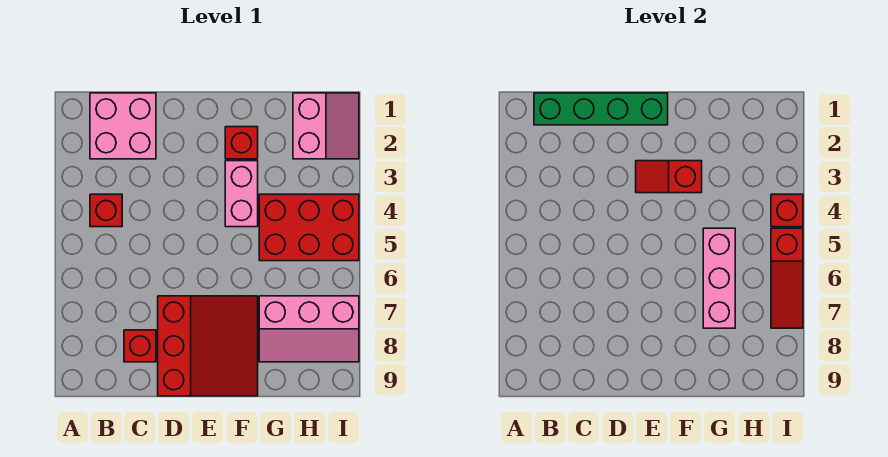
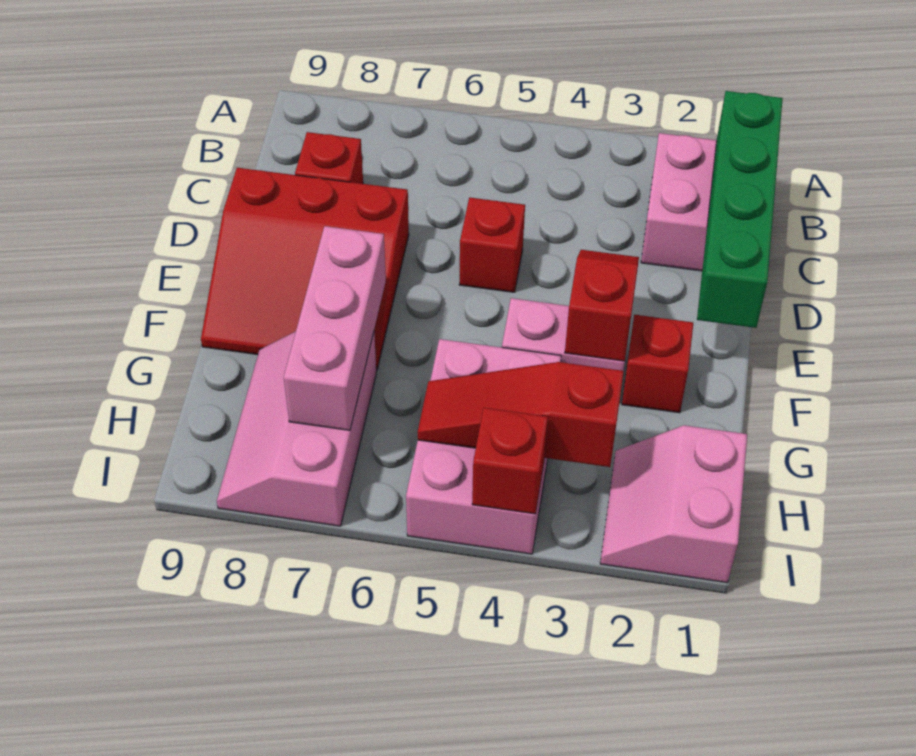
red 1x1 brick [90,194,122,227] -> red 1x1 brick moved to [459,197,525,292]
red 2x3 brick [259,194,359,261] -> pink 2x3 brick [406,339,561,554]
pink 1x3 brick [703,228,735,328] -> pink 1x3 brick turned to [284,226,386,430]
pink 2x2 slope [293,93,359,159] -> pink 2x2 slope turned to [600,425,747,583]
red 1x3 slope [771,228,803,328] -> red 1x3 slope moved to [418,362,624,467]

